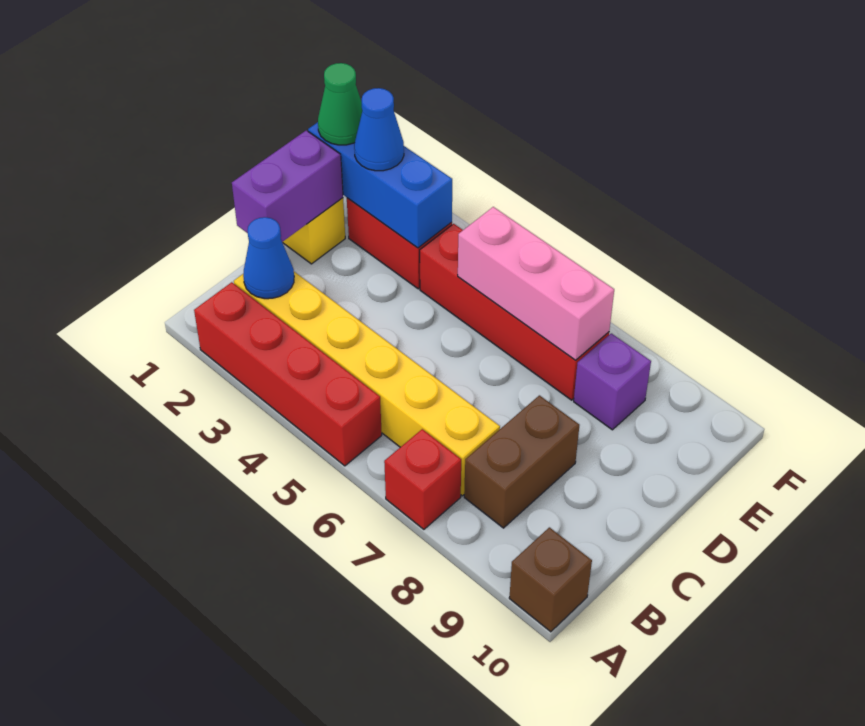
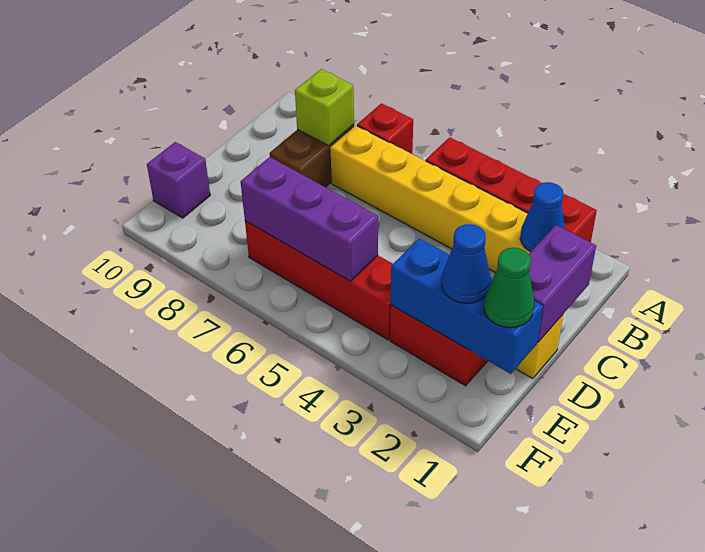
brown 1x1 brick [509,527,592,632] -> none
none -> lime 1x1 brick [295,69,354,146]
pink 1x3 brick [458,207,614,360] -> purple 1x3 brick [241,157,378,281]
purple 1x1 brick [574,333,651,430] -> purple 1x1 brick moved to [147,142,210,218]

